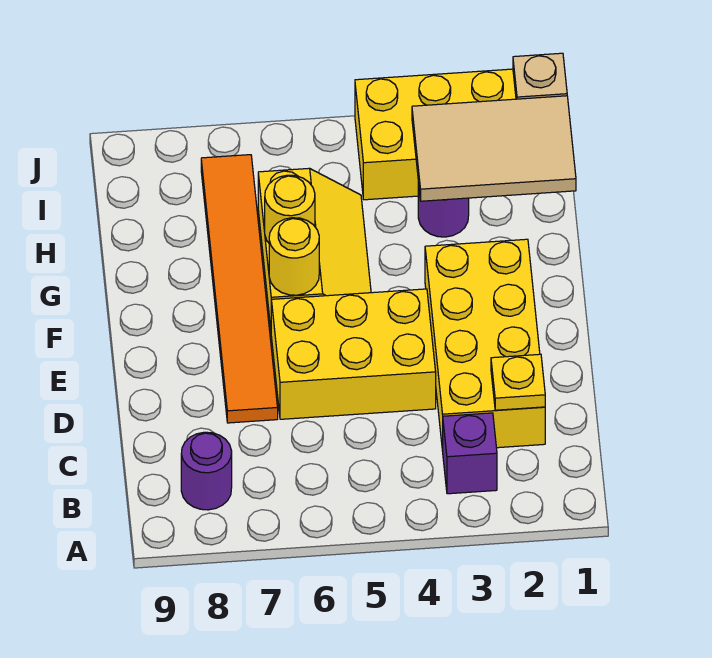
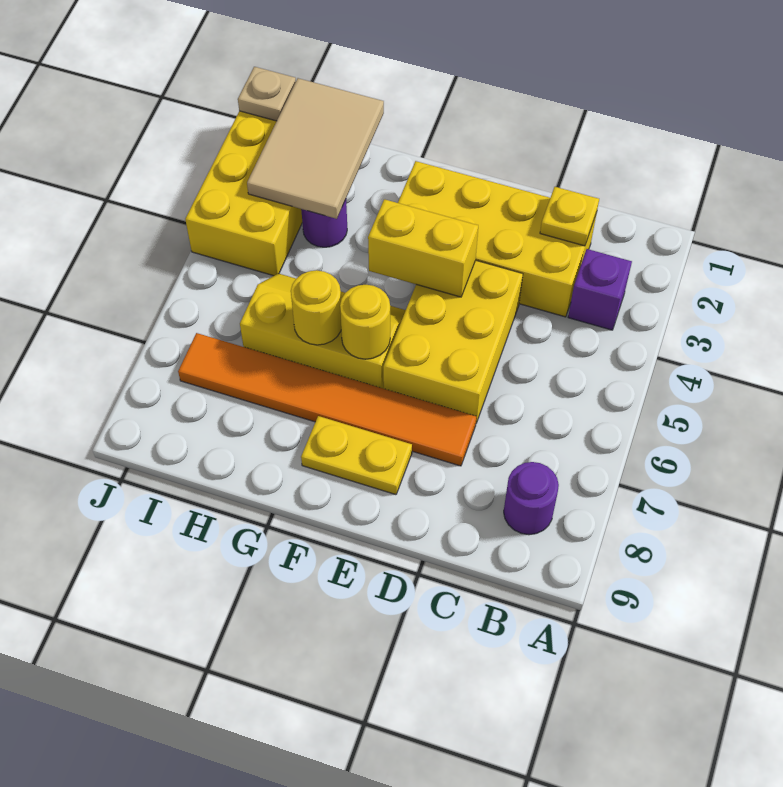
none -> yellow 1x2 brick [368,199,478,297]
none -> yellow 1x2 plate [301,416,412,495]

